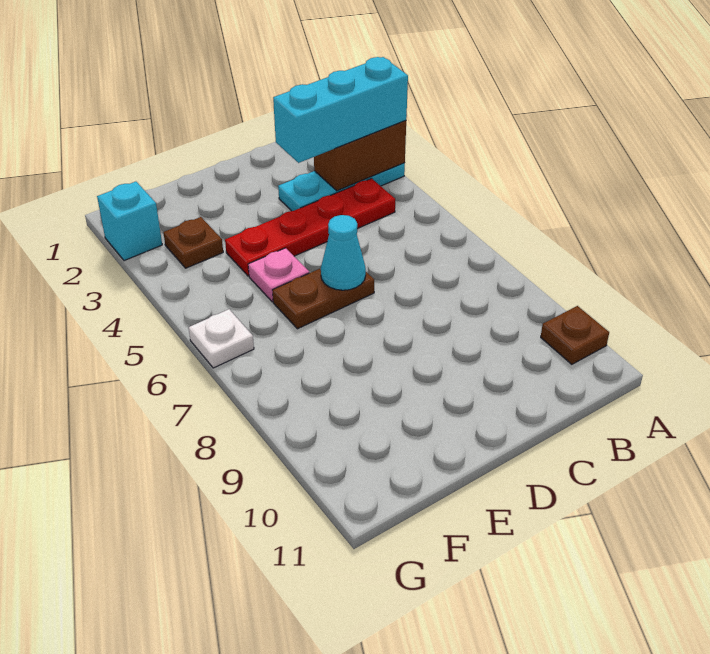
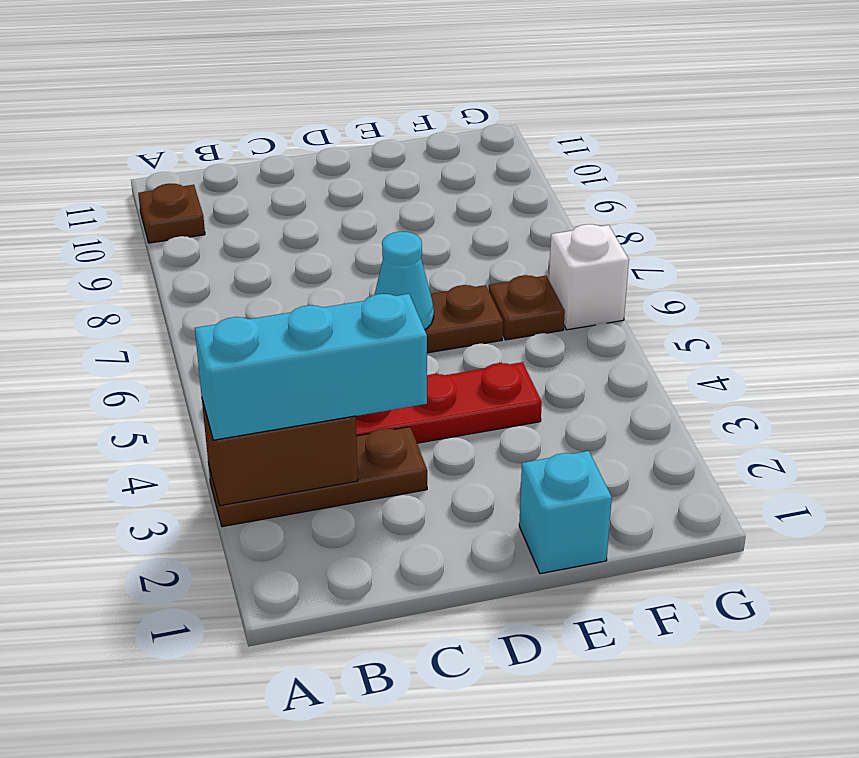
cyan 1x3 plate [278,163,405,211] -> brown 1x3 plate [208,427,427,527]
pink 1x1 plate [248,248,309,302] -> none
brown 1x1 plate [163,217,223,268] -> brown 1x1 plate moved to [489,275,565,340]
cyan 1x1 brick [97,182,162,261] -> cyan 1x1 brick moved to [519,451,612,574]
white 1x1 plate [189,309,254,368] -> white 1x1 brick [549,224,629,330]

